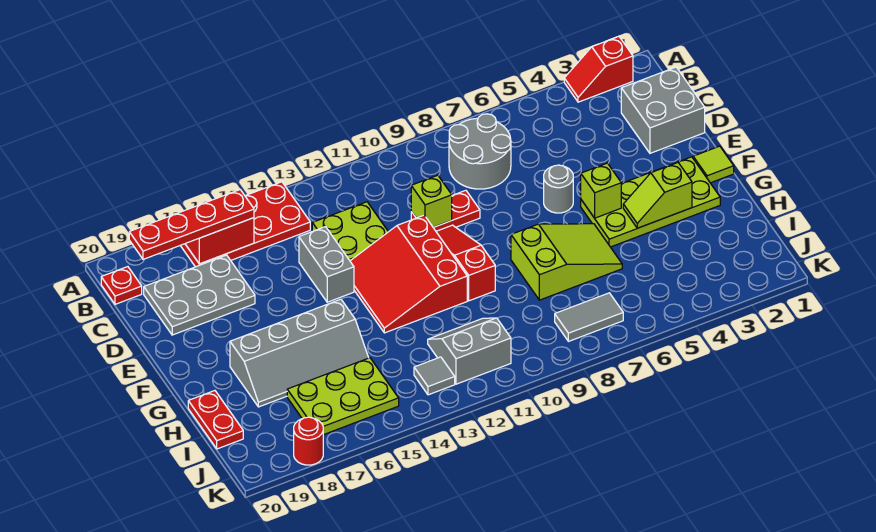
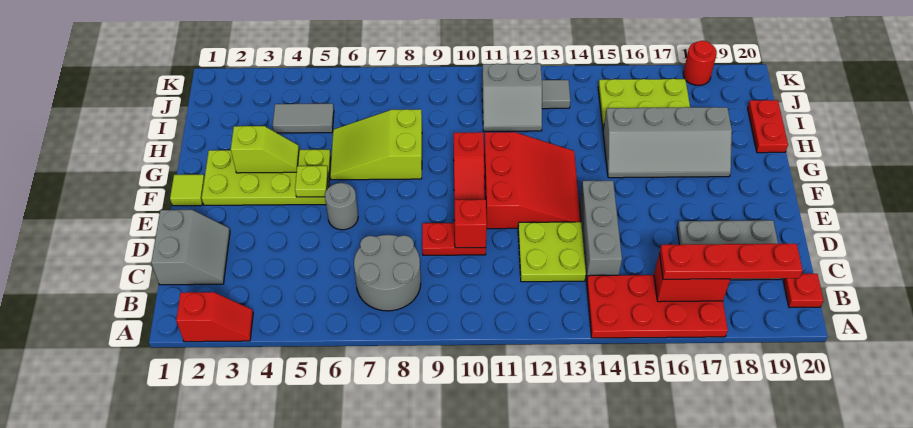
grey 2x2 brick [621,67,705,153] -> grey 2x2 slope [151,210,230,285]
lime 1x1 brick [411,175,452,227] -> red 1x1 brick [454,199,487,248]
grey 1x2 brick [299,227,354,302] -> grey 1x3 brick [580,181,622,281]
lime 1x1 brick [581,163,621,218] -> lime 1x1 plate [295,166,328,197]
grey 2x4 slope [230,299,369,407] -> grey 2x4 slope turned to [603,107,732,178]
grey 1x2 tile [555,293,623,341] -> grey 1x2 tile moved to [273,104,334,133]

